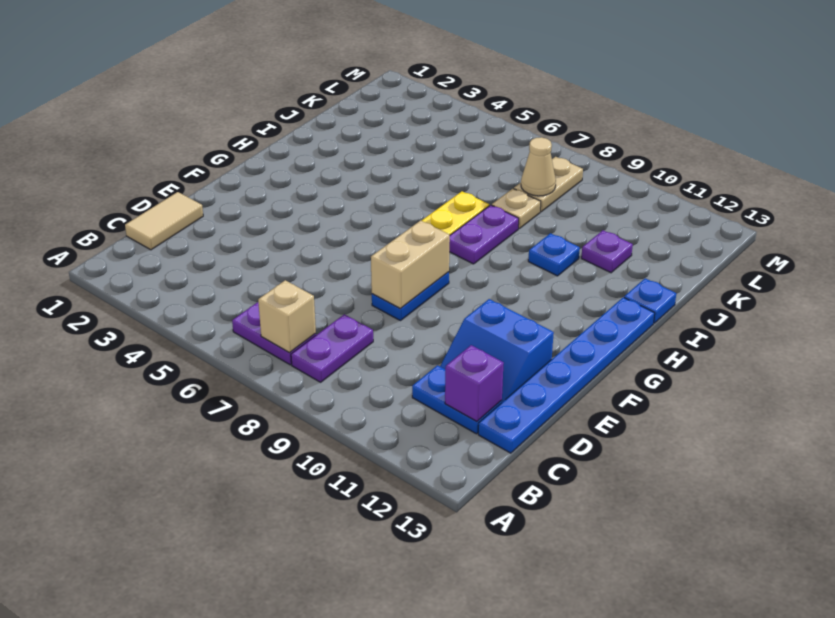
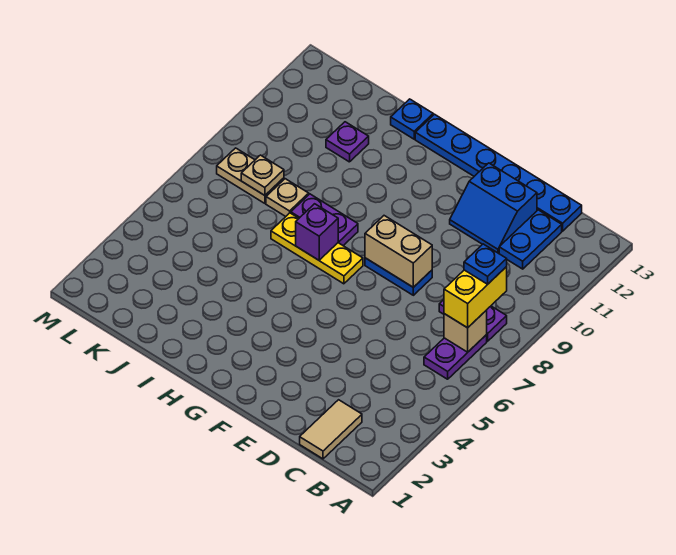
none -> yellow 1x2 brick [444,267,507,328]
tan 1x2 tile [125,192,203,250] -> tan 1x2 tile turned to [300,400,362,459]
purple 1x1 brick [445,345,504,422] -> purple 1x1 brick moved to [296,204,338,260]
blue 2x2 slope [440,299,554,402] -> blue 2x2 slope turned to [450,163,537,253]
blue 1x1 plate [528,233,580,276] -> blue 1x1 plate moved to [464,244,507,284]
tan 1x1 cone [521,137,556,196] -> tan 1x1 plate [241,155,284,195]

